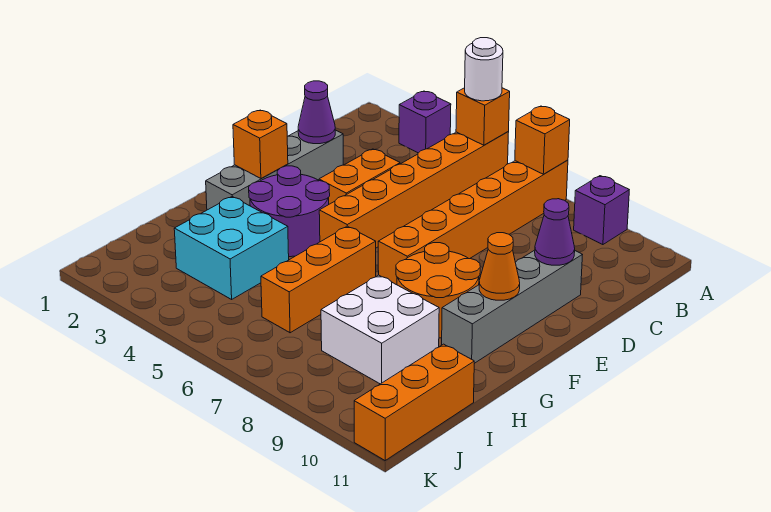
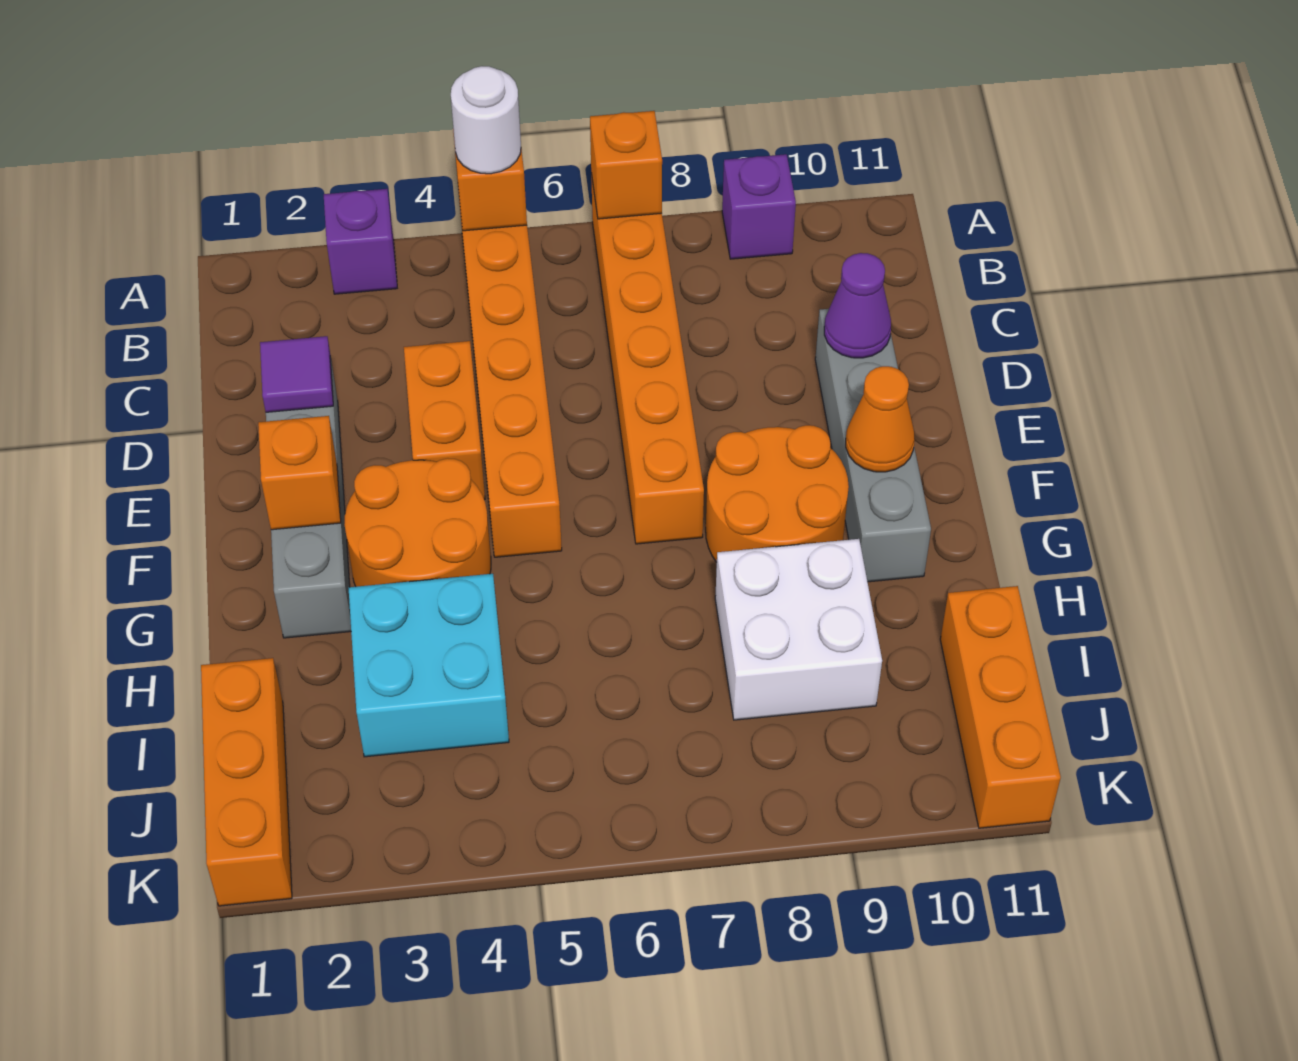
purple 1x1 cone [298,81,335,144] -> purple 1x1 tile [260,336,333,412]
purple 2x2 round brick [249,166,330,257] -> orange 2x2 round brick [344,458,491,587]
orange 1x3 brick [261,226,376,333] -> orange 1x3 brick moved to [201,658,292,906]

